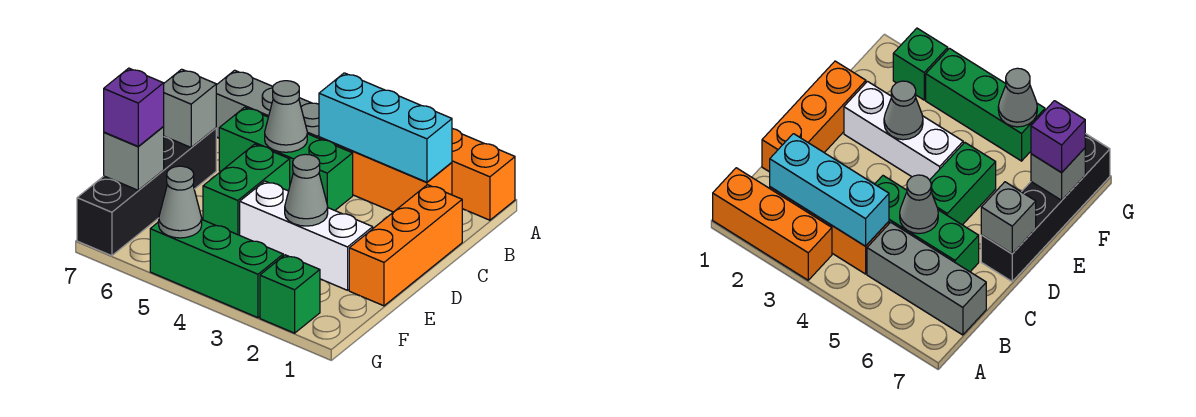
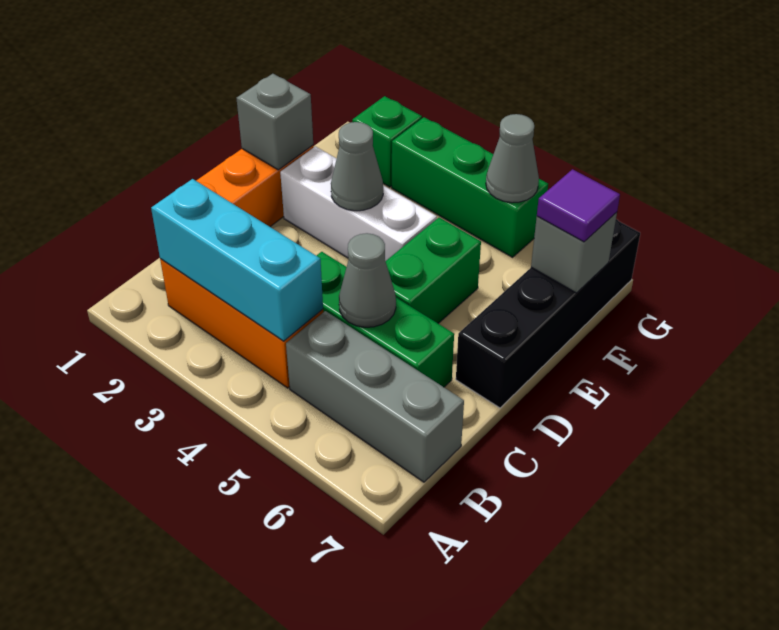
orange 1x3 brick [452,129,515,220] -> none
grey 1x1 brick [163,69,216,148] -> grey 1x1 brick moved to [236,74,313,170]
purple 1x1 brick [104,68,164,147] -> purple 1x1 tile [537,169,620,242]

